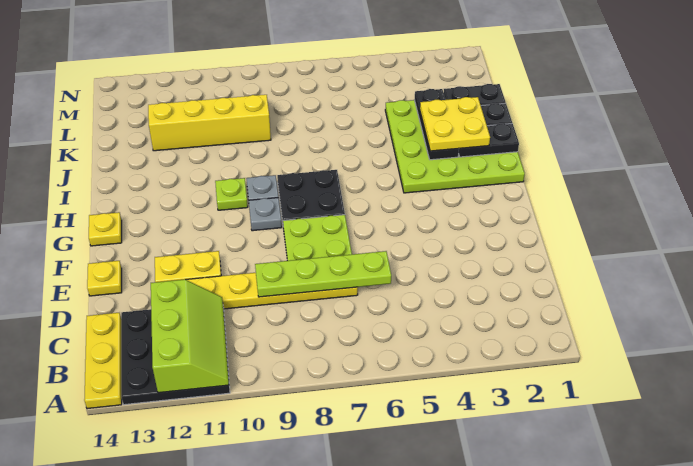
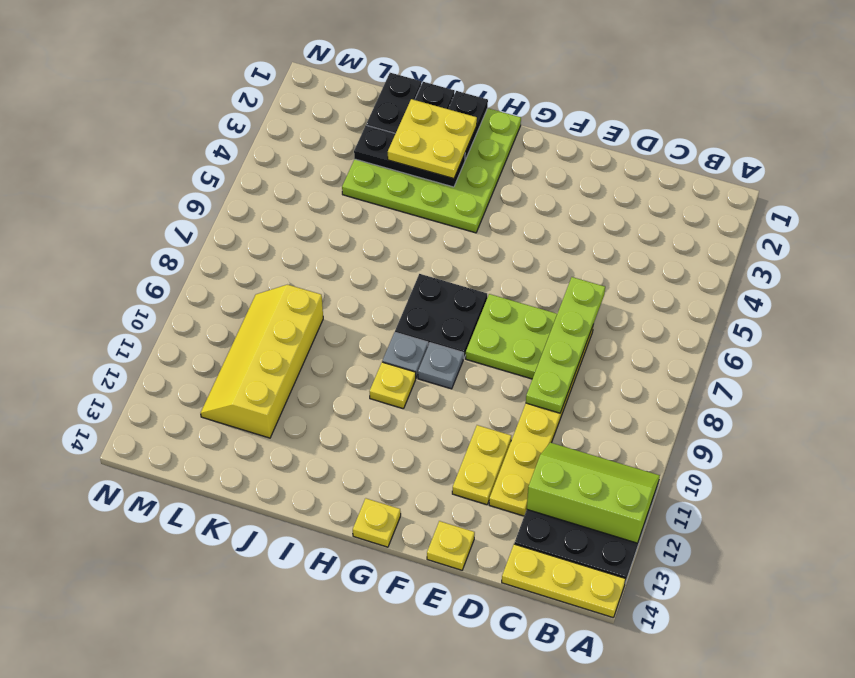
lime 1x1 plate [215,178,248,210] -> yellow 1x1 plate [370,362,416,409]

